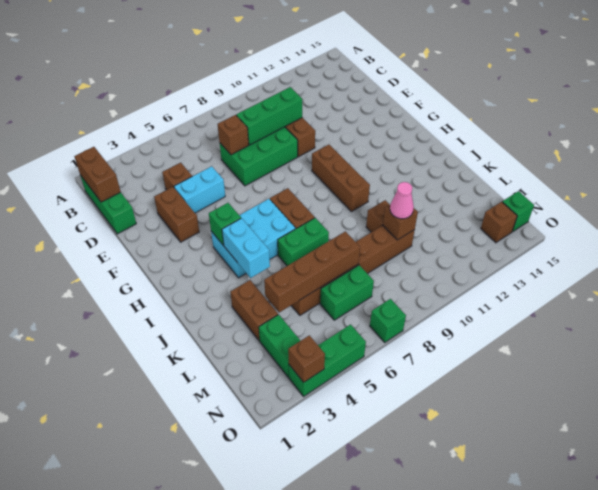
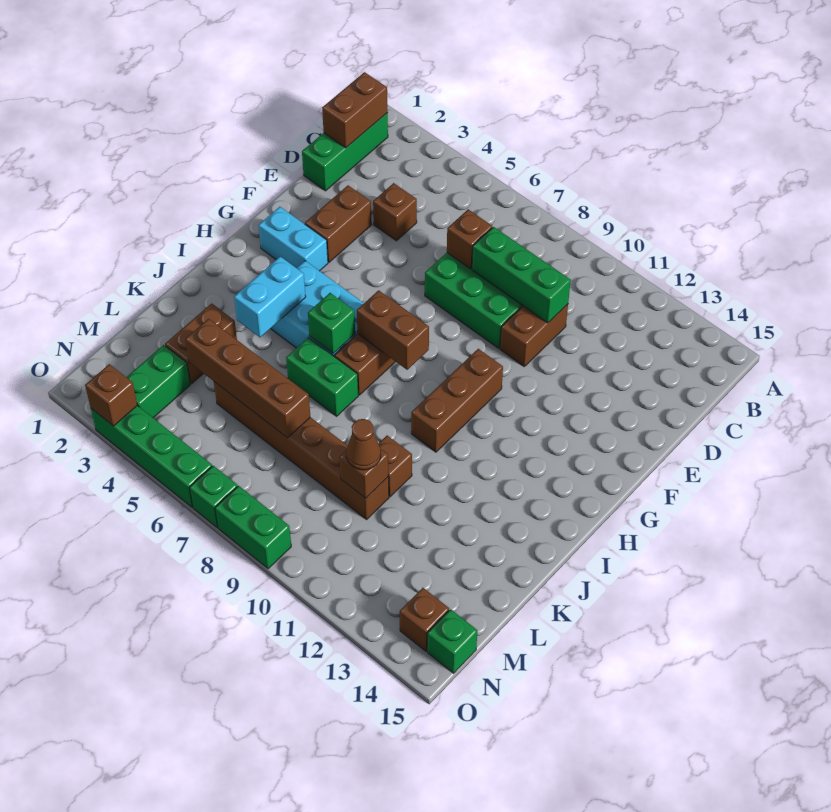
cyan 1x2 brick [174,166,225,213] -> cyan 1x2 brick moved to [258,207,328,271]
green 1x1 brick [209,203,241,246] -> green 1x1 brick moved to [308,293,355,354]
none -> brown 1x2 brick [357,290,429,370]
pink 1x1 cone [390,182,414,219] -> brown 1x1 cone [346,419,381,470]
green 1x2 brick [320,265,374,320] -> green 1x2 brick moved to [215,486,291,569]
green 1x3 brick [289,324,366,396] -> green 1x4 brick [91,406,212,507]

